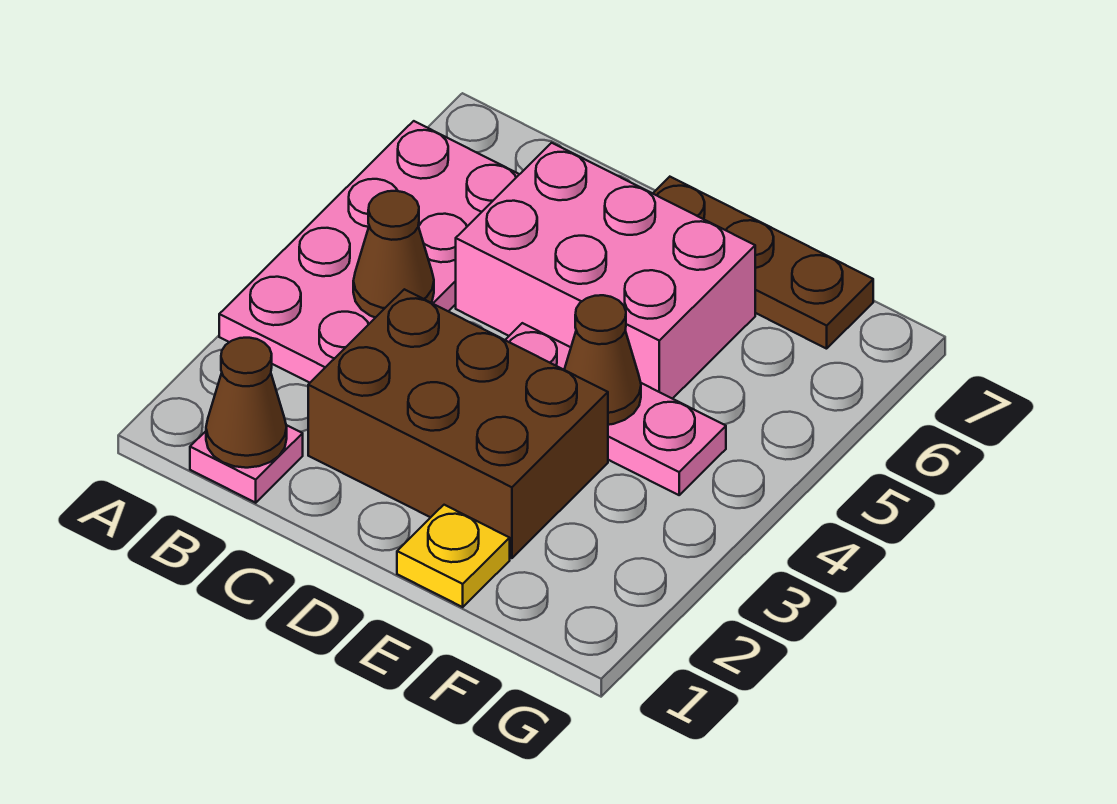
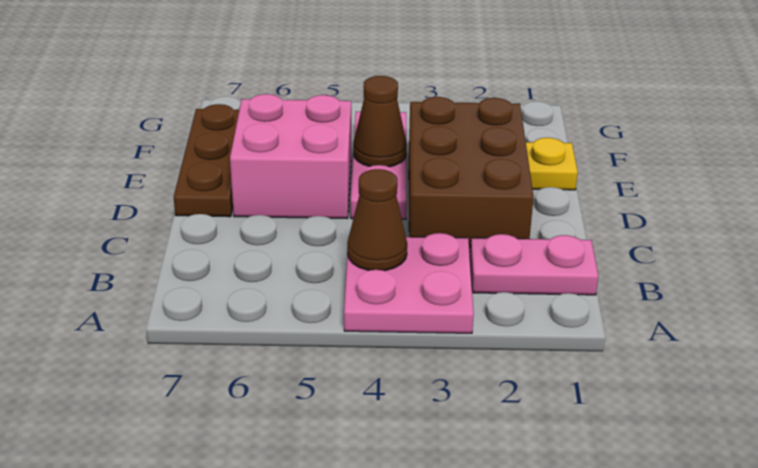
pink 2x4 plate [219,121,519,383] -> pink 2x2 plate [344,233,474,333]
pink 1x1 plate [190,425,303,503] -> pink 1x2 plate [470,234,598,295]
brown 1x1 cone [206,338,287,468] -> none
pink 2x3 brick [456,143,755,399] -> pink 2x2 brick [230,94,351,218]

